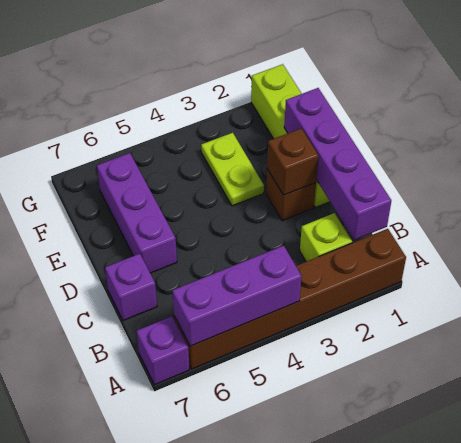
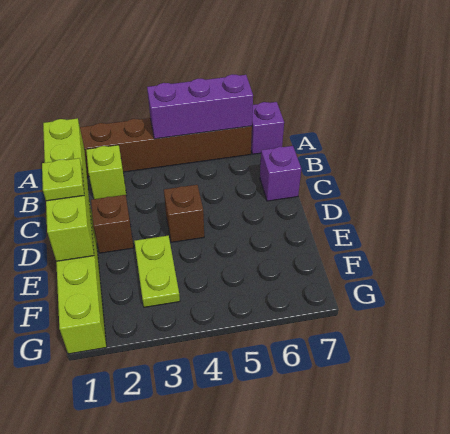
purple 1x4 brick [284,88,391,240] -> lime 1x4 brick [43,118,94,261]
none -> lime 1x1 plate [42,158,84,201]
brown 1x1 brick [267,128,319,195] -> brown 1x1 brick moved to [164,185,204,242]
purple 1x3 brick [97,153,177,273] -> none

